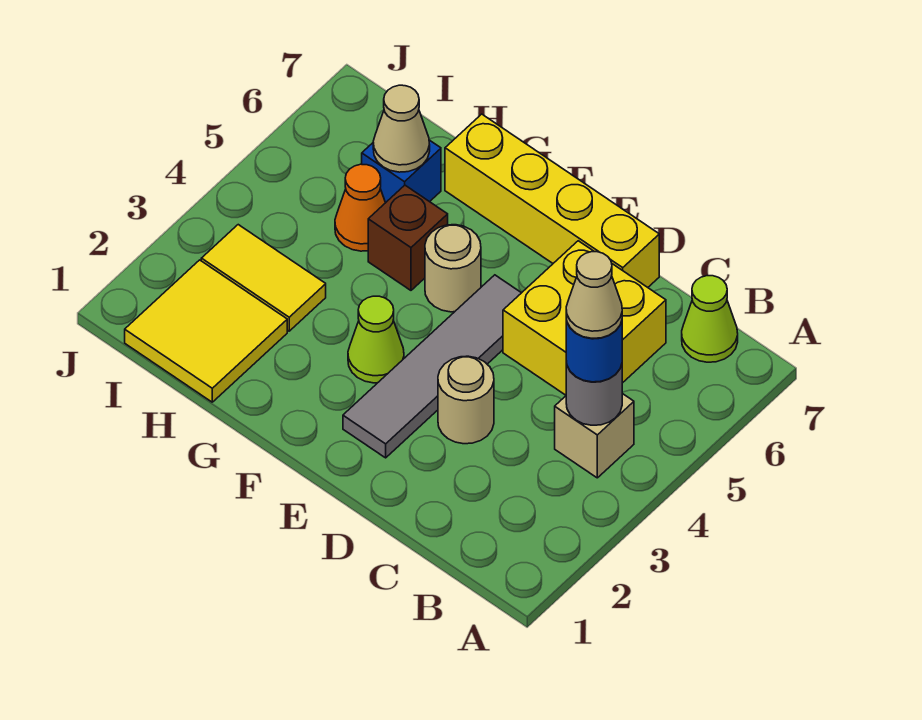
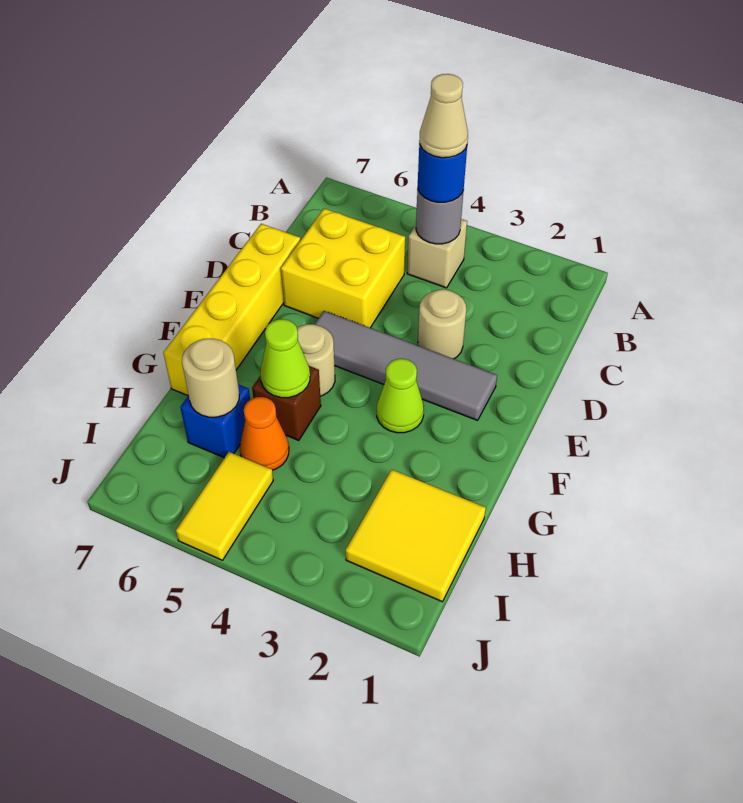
lime 1x1 cone [682,276,738,362] -> lime 1x1 cone moved to [260,319,310,398]
yellow 1x2 tile [201,225,326,331] -> yellow 1x2 tile moved to [176,452,273,560]
tan 1x1 cone [373,85,430,172] -> tan 1x1 round brick [182,338,239,417]

